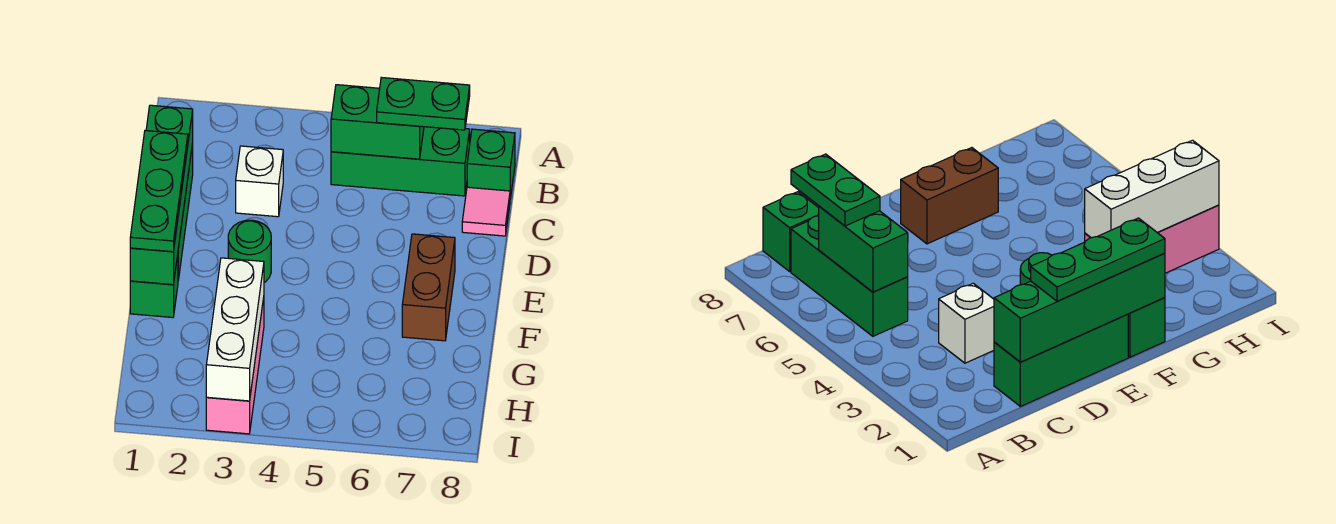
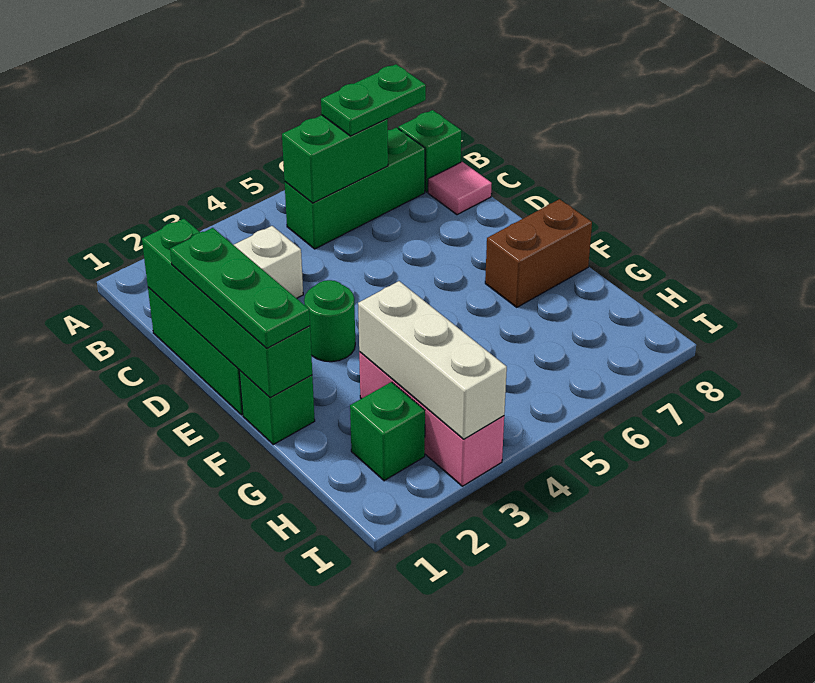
brown 1x2 brick [402,234,455,341] -> brown 1x2 brick turned to [485,199,592,307]
none -> green 1x1 brick [350,382,425,481]

